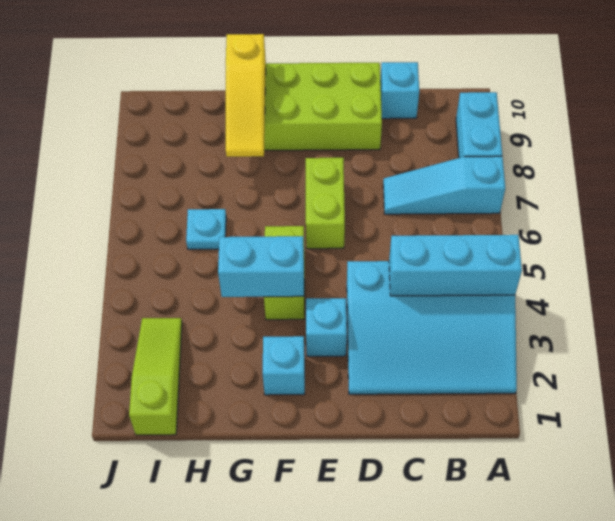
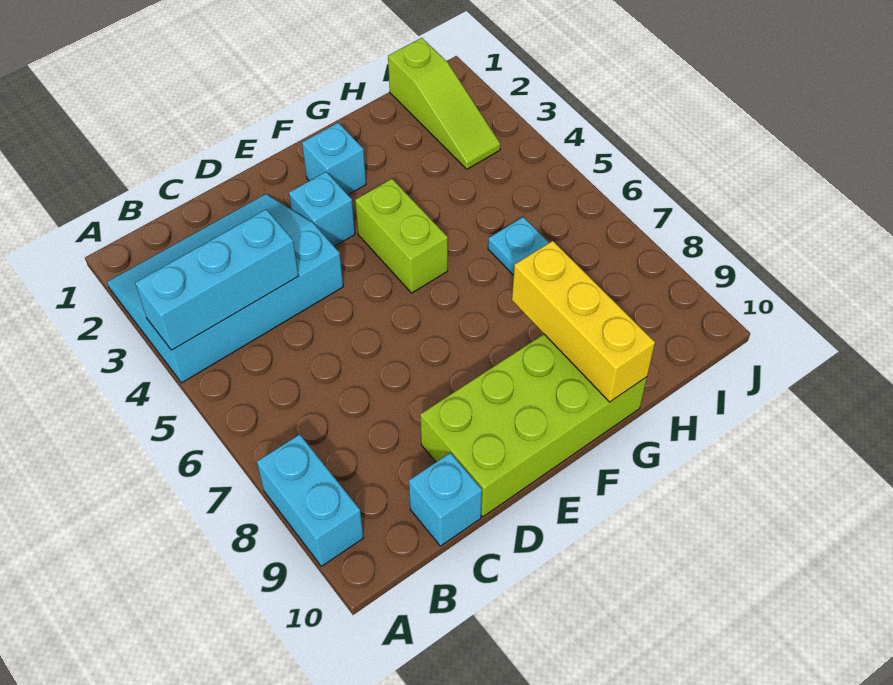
cyan 1x3 slope [383,156,505,214] -> none
lime 1x2 brick [306,158,345,249] -> none
cyan 1x2 brick [218,236,304,297] -> none
yellow 1x3 slope [226,34,266,157] -> yellow 1x3 brick [512,241,655,402]

